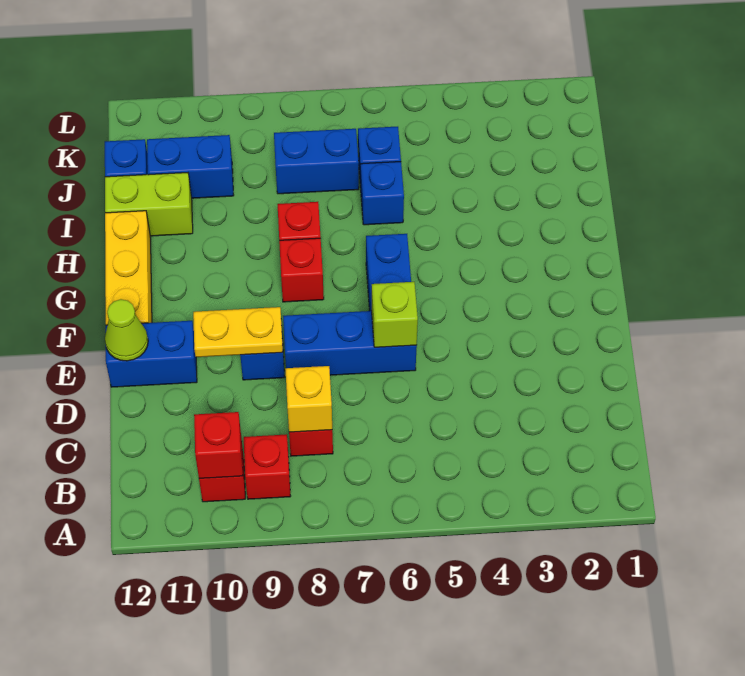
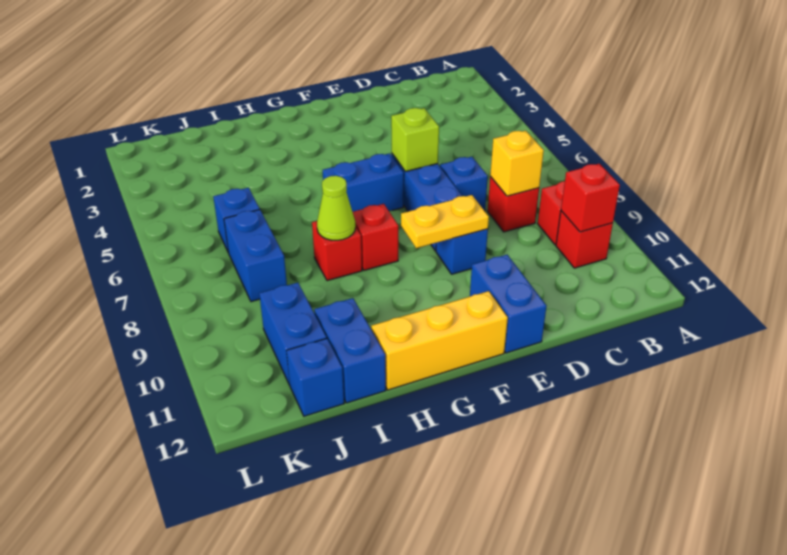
yellow 1x2 plate [193,307,283,357] -> yellow 1x2 plate turned to [401,195,489,248]
lime 1x1 cone [105,299,148,361] -> lime 1x1 cone moved to [317,176,355,240]
blue 1x1 brick [361,162,404,225] -> blue 1x1 brick moved to [440,157,488,211]
lime 1x2 brick [105,173,193,236] -> blue 1x2 brick [314,298,386,403]

